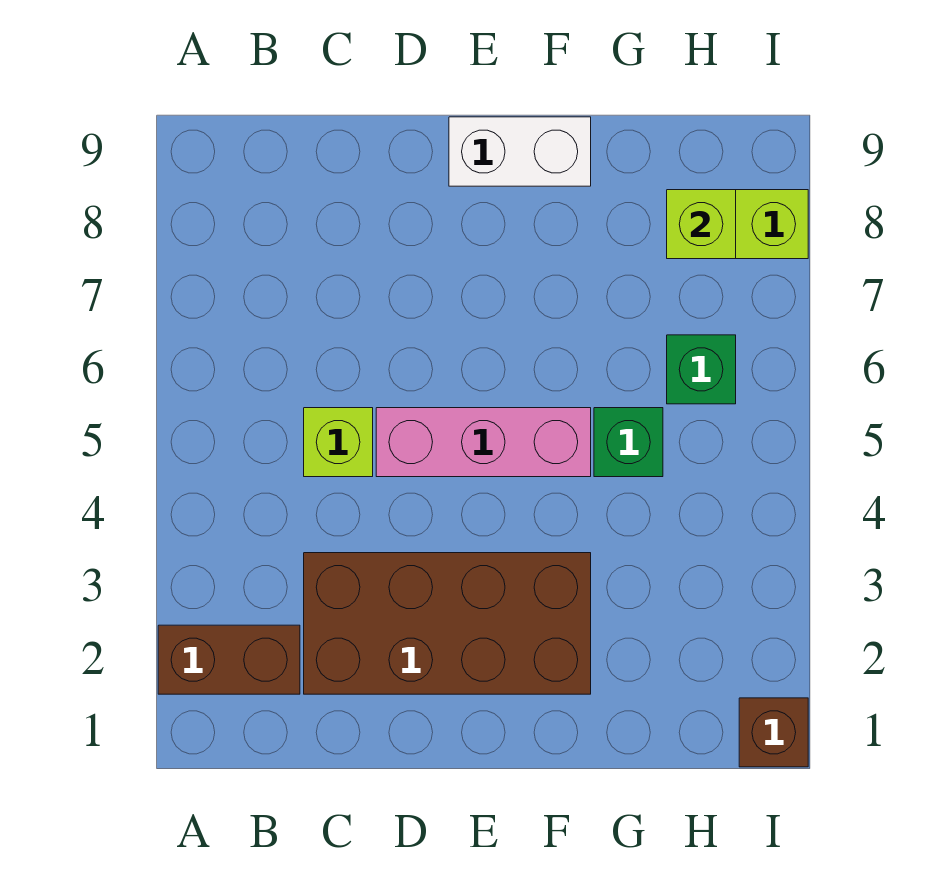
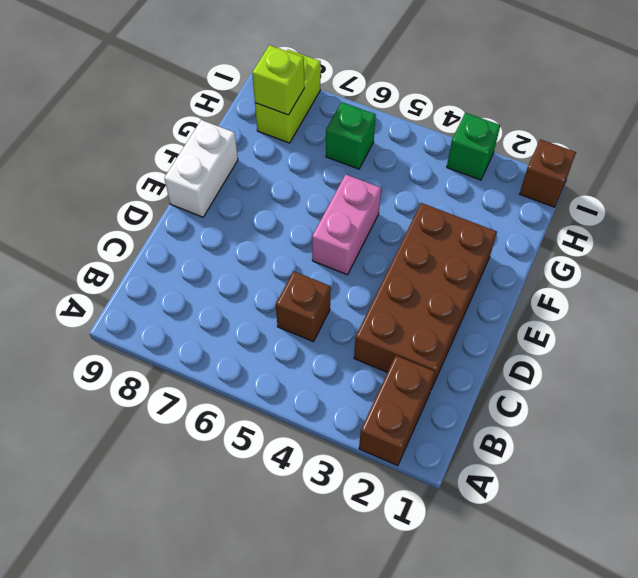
lime 1x1 brick [304,408,373,477] -> brown 1x1 brick [276,271,331,342]
pink 1x3 brick [376,408,591,477] -> pink 1x2 brick [312,174,381,275]
green 1x1 brick [594,408,663,477] -> green 1x1 brick moved to [447,113,500,180]

